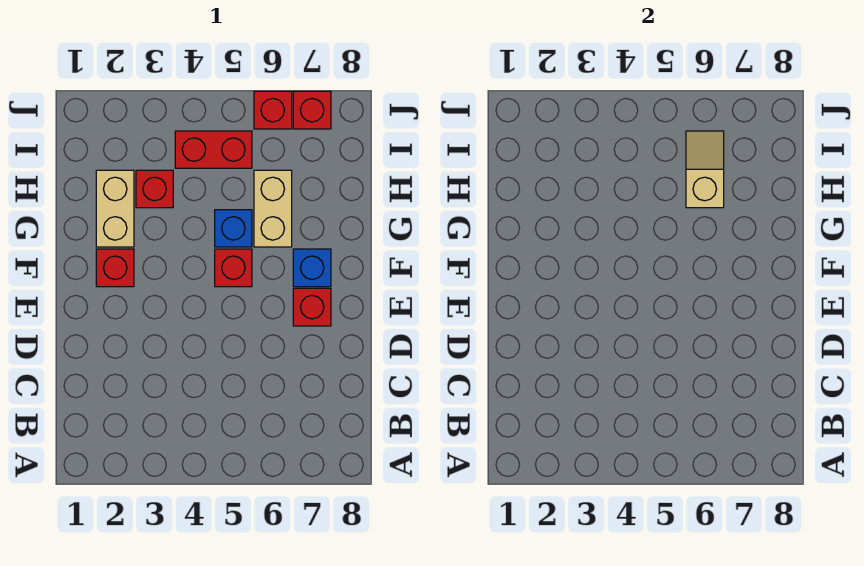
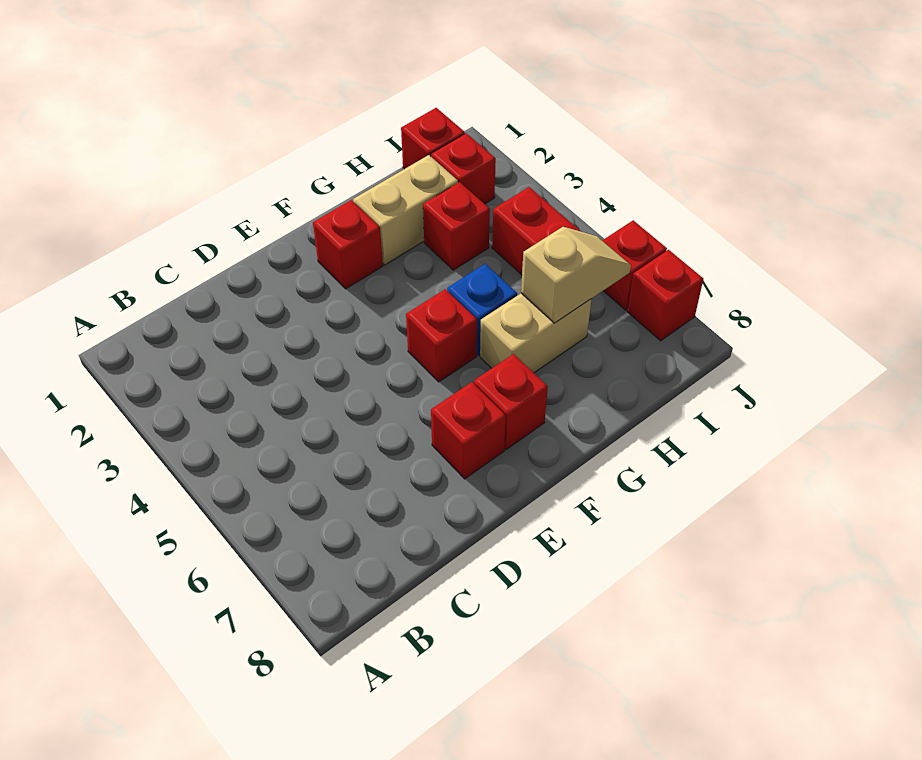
blue 1x1 brick [293,249,331,287] -> red 1x1 brick [474,354,548,450]
none -> red 1x1 brick [401,108,465,169]
none -> red 1x1 brick [431,133,496,204]

